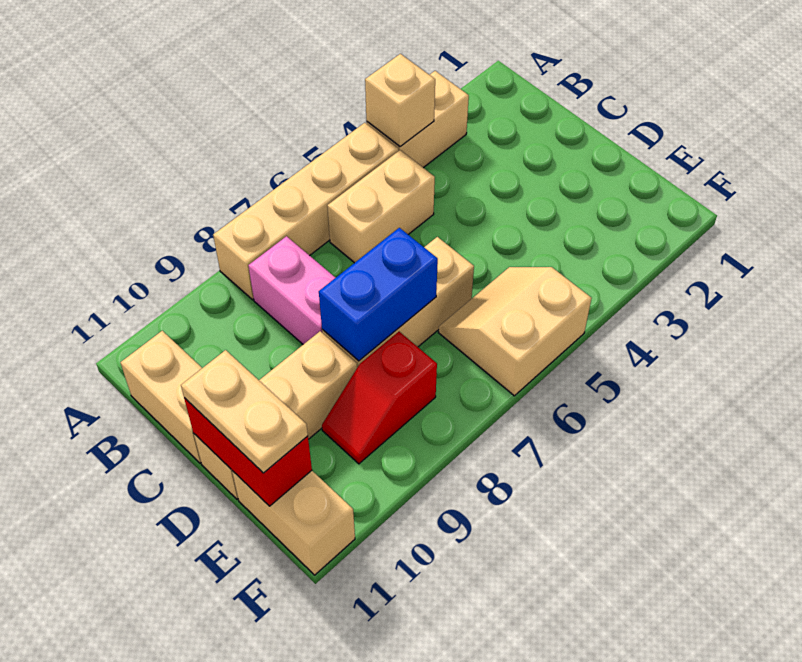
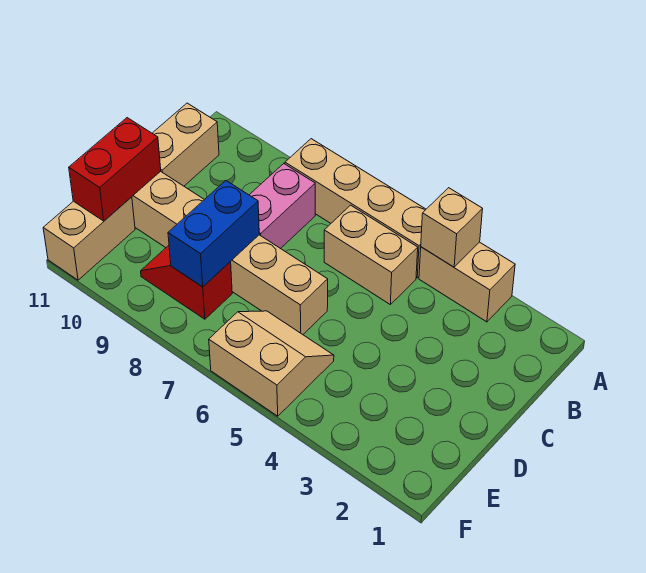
blue 1x2 brick [319,228,438,361] -> blue 1x2 brick turned to [168,181,259,287]
tan 1x2 plate [181,350,308,473] -> none

